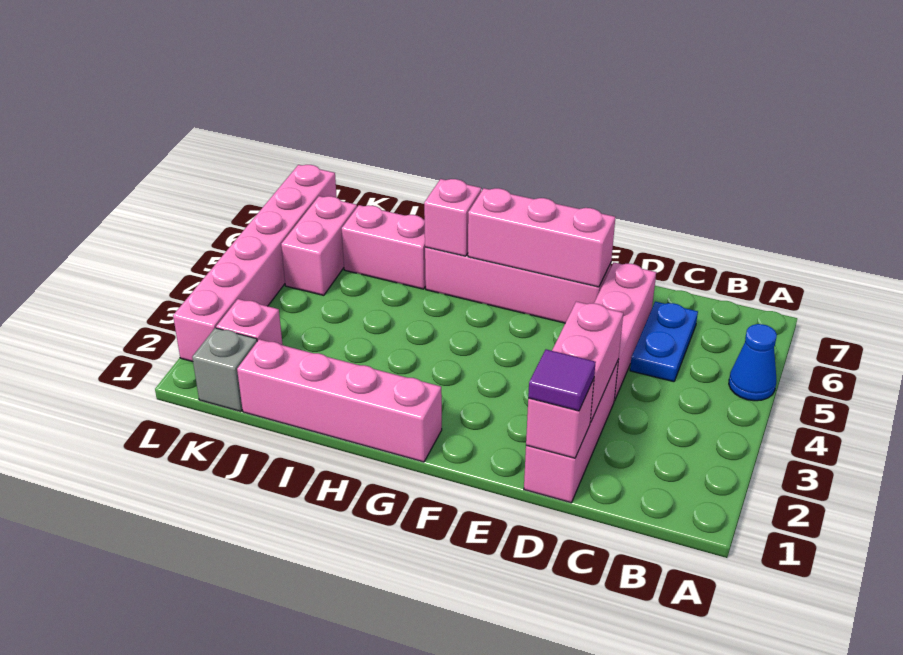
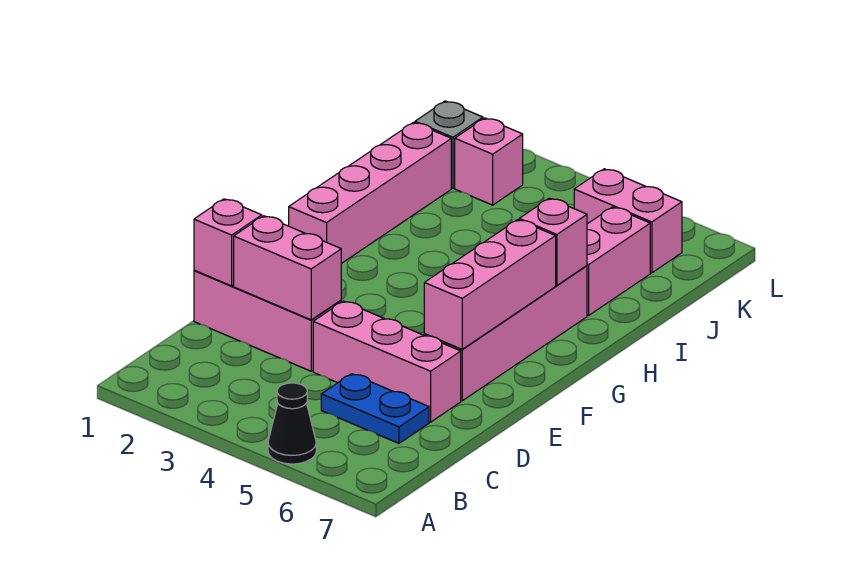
blue 1x1 cone [729,324,777,401] -> black 1x1 cone [268,383,316,464]
purple 1x1 tile [528,349,596,411] -> none
pink 1x6 brick [173,165,337,362] -> none

